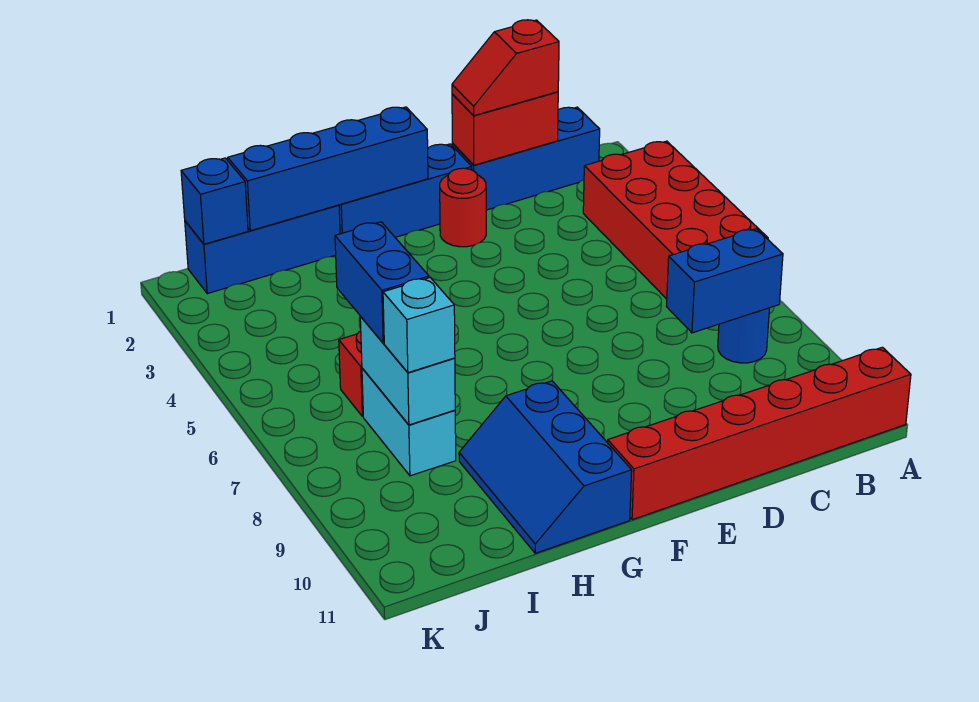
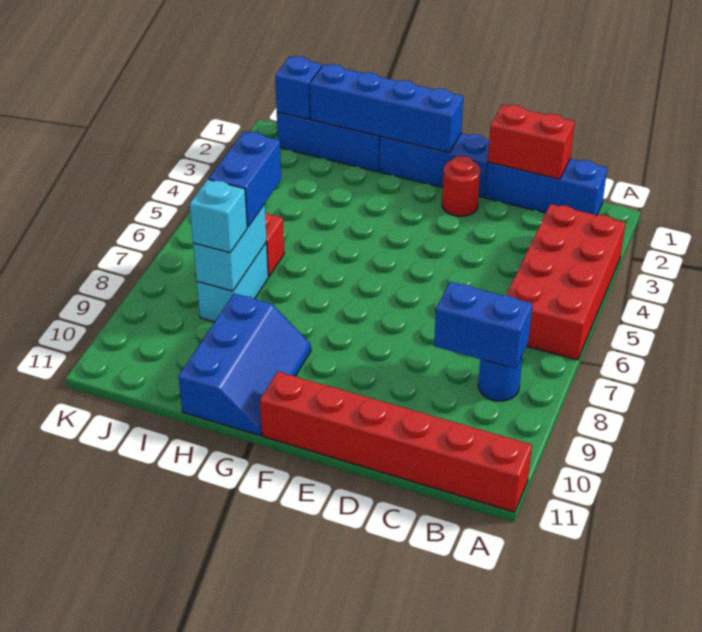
red 1x2 slope [452,20,559,116] -> none
blue 2x3 slope [459,381,632,553] -> blue 2x3 slope turned to [178,293,311,436]

